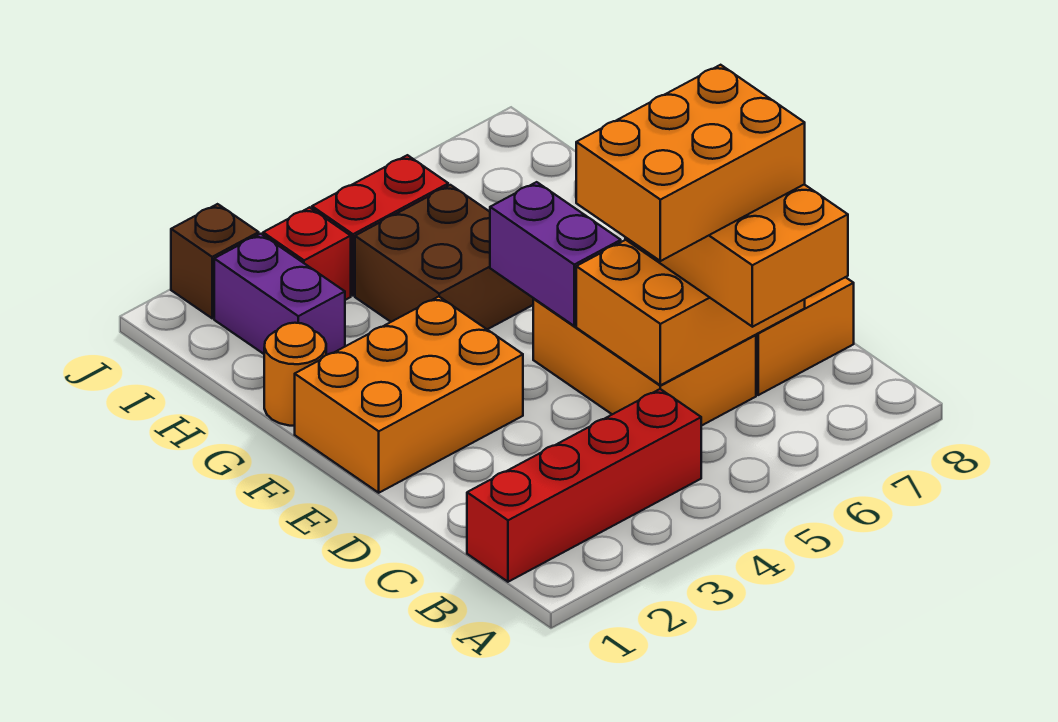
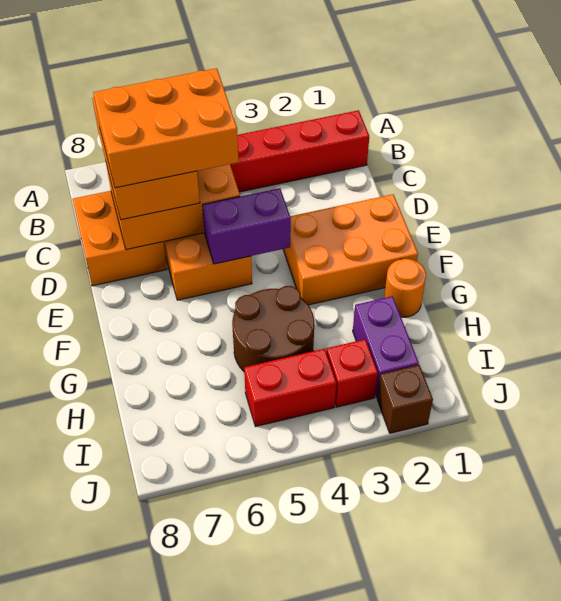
purple 1x2 brick [490,182,621,326] -> purple 1x2 brick turned to [202,188,291,264]
brown 2x2 brick [355,185,534,330] -> brown 2x2 round brick [232,286,314,371]

